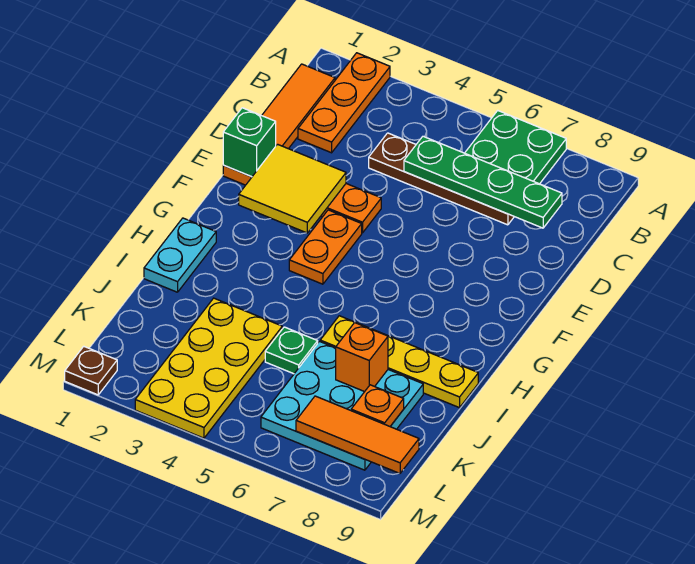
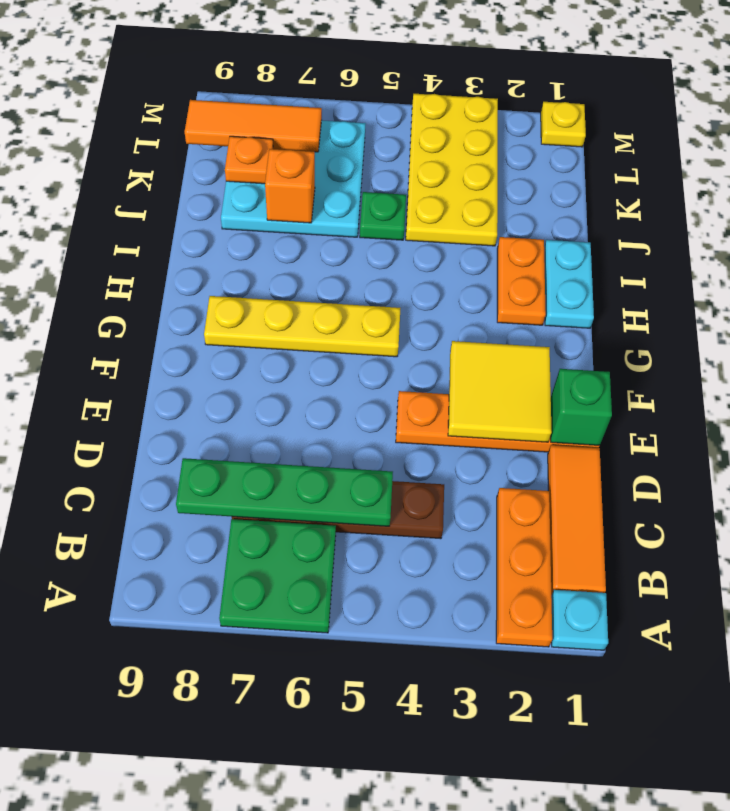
none -> cyan 1x1 plate [551,590,608,650]
orange 1x2 plate [289,210,362,284] -> orange 1x2 plate moved to [497,237,546,325]
yellow 1x4 plate [320,316,478,408] -> yellow 1x4 plate moved to [204,296,400,357]
brown 1x1 plate [65,346,117,395] -> yellow 1x1 plate [541,102,586,147]

